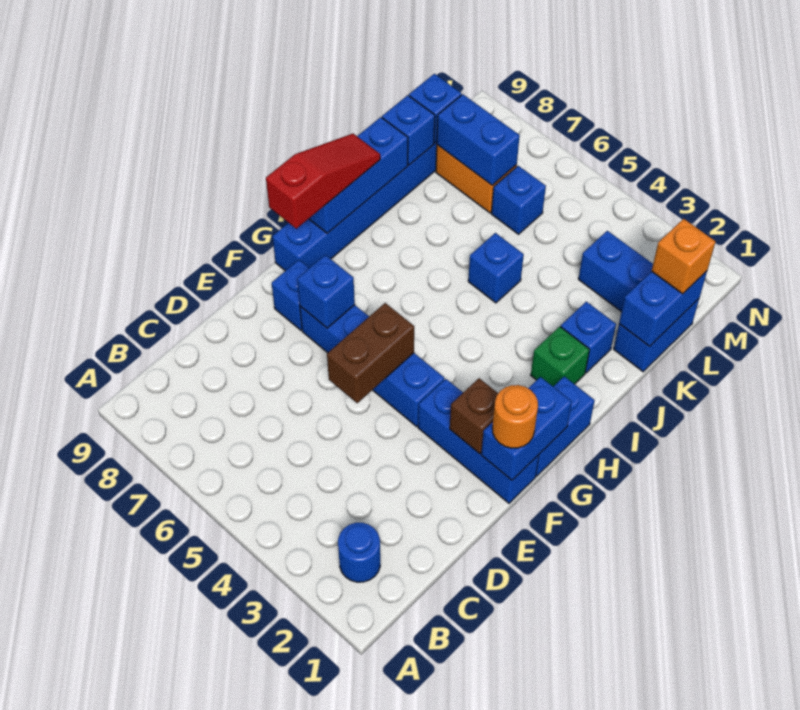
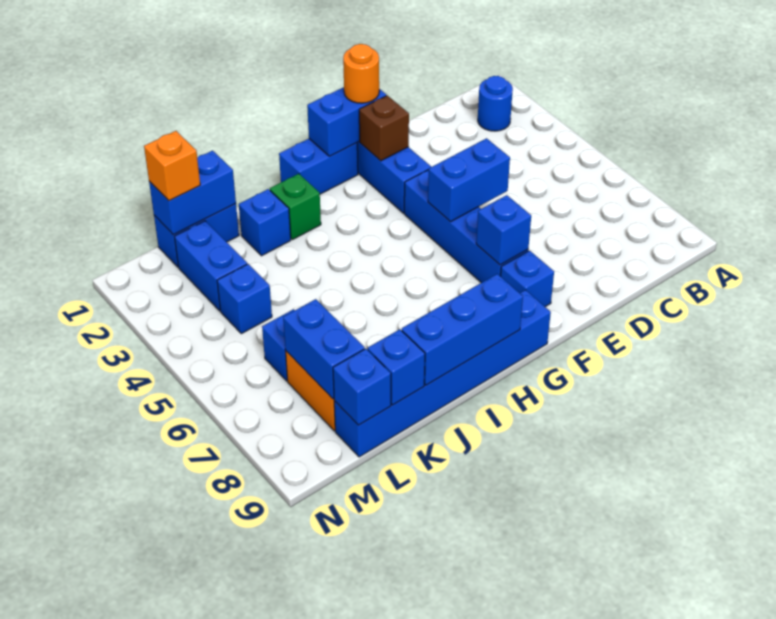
brown 1x2 brick [327,303,414,403] -> blue 1x2 brick [428,138,510,222]
red 1x3 slope [266,134,380,229] -> none
blue 1x1 brick [468,233,524,303] -> blue 1x1 brick moved to [217,264,272,334]

